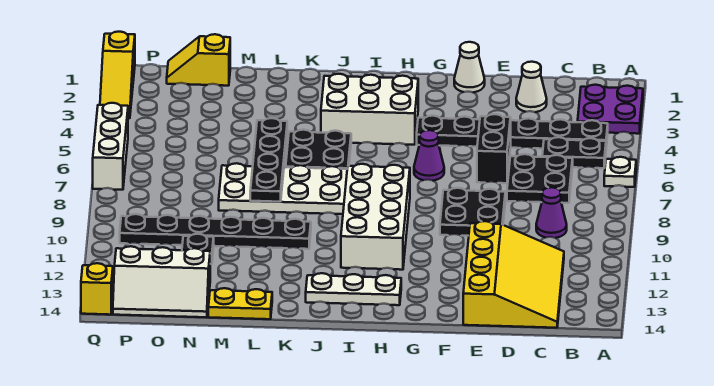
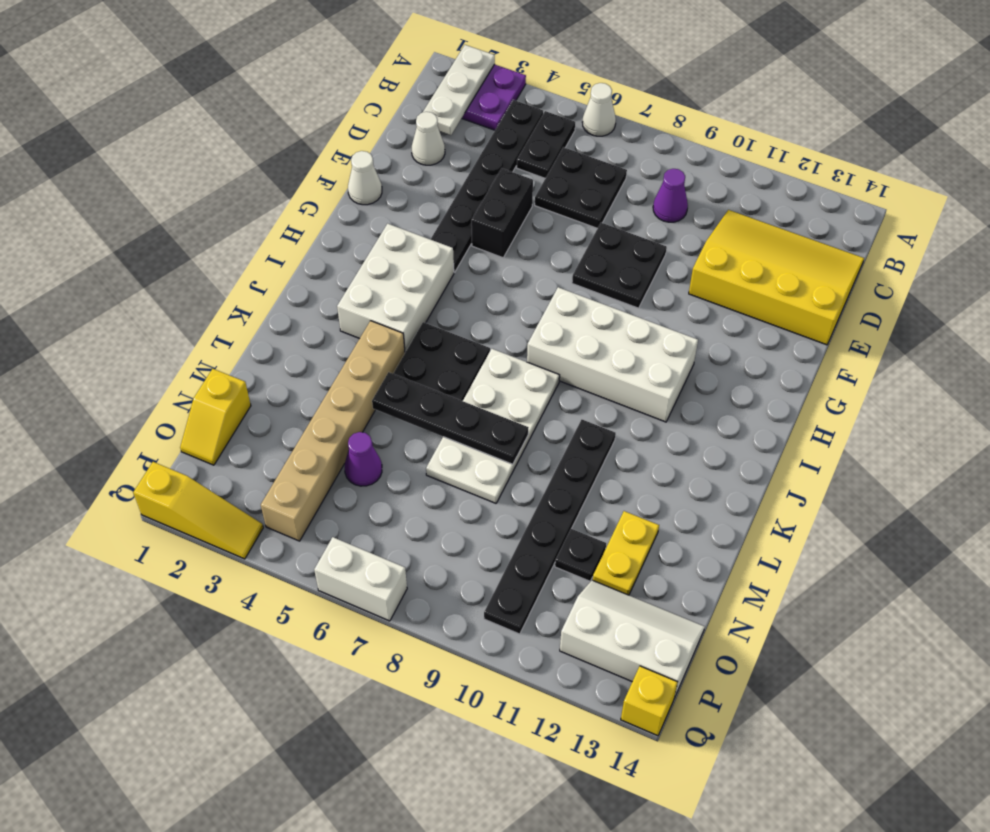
white 1x1 plate [604,157,636,187] -> white 1x1 cone [582,83,616,136]
black 1x2 brick [477,114,511,183] -> black 1x2 brick turned to [471,168,533,258]
purple 1x1 cone [414,130,444,181] -> purple 1x1 cone moved to [345,432,382,486]
white 1x3 plate [306,273,401,305] -> white 1x3 plate moved to [422,45,495,135]
none -> tan 1x6 brick [261,321,405,541]
yellow 1x2 plate [208,288,272,319] -> yellow 1x2 plate moved to [593,511,659,595]
white 2x3 slope [113,246,210,317] -> white 2x3 slope turned to [560,580,705,698]
white 1x3 brick [93,103,128,190] -> white 1x2 brick [314,537,407,621]

